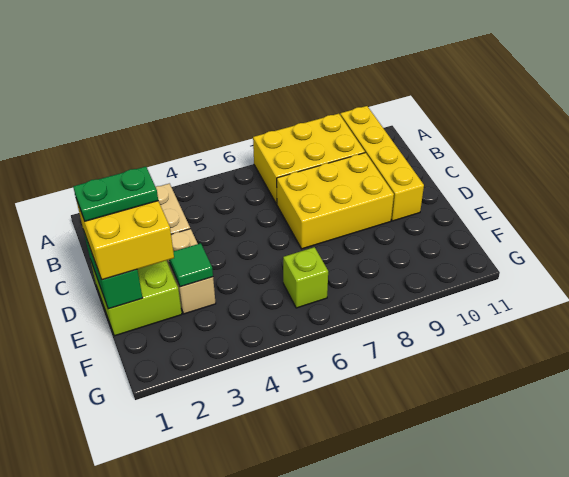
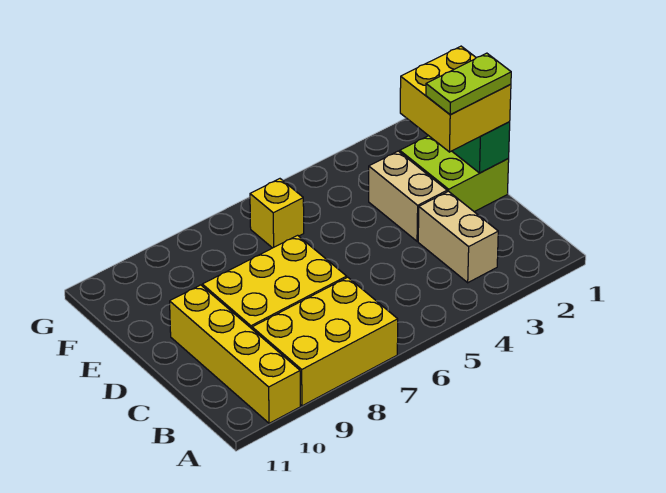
green 1x2 plate [73,167,158,221] -> lime 1x2 plate [426,53,511,114]
green 1x1 tile [169,243,213,287] -> none
lime 1x1 brick [283,247,328,308] -> yellow 1x1 brick [250,179,304,248]

